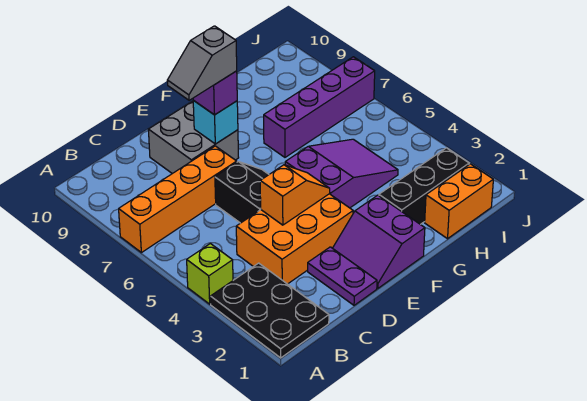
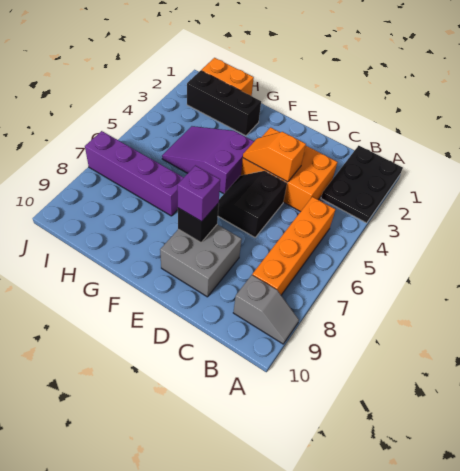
lime 1x1 brick [187,244,233,304] -> none
orange 1x4 brick [119,146,237,253] -> orange 1x4 brick turned to [252,197,336,295]
purple 1x2 plate [308,247,377,305] -> none
grey 1x2 slope [167,26,237,100] -> grey 1x2 slope moved to [233,275,299,344]
purple 2x2 slope [333,195,425,288] -> none
cyan 1x1 brick [193,100,238,144] -> black 1x1 brick [178,203,219,242]

